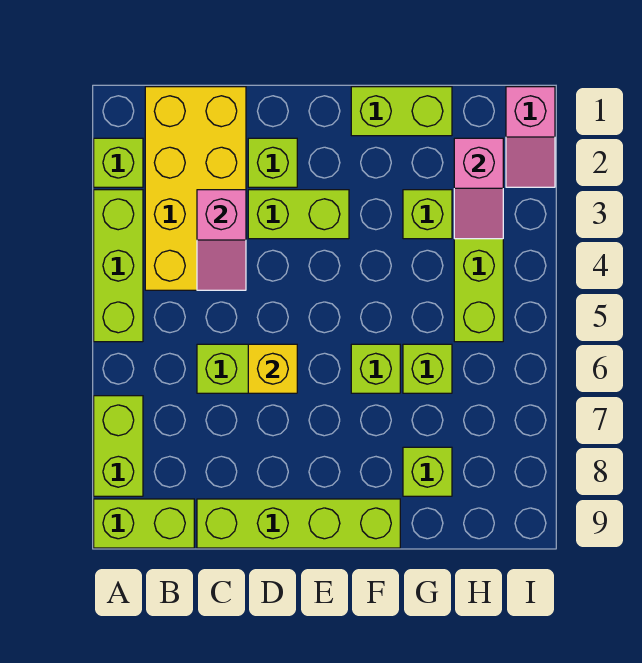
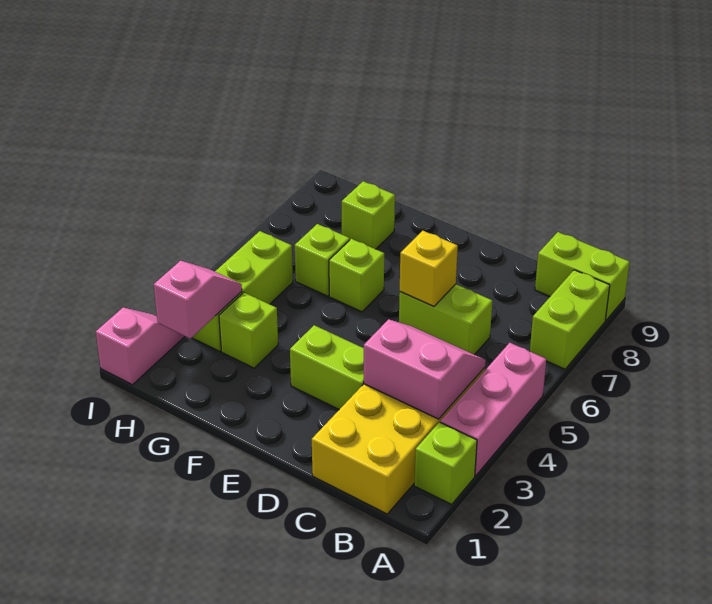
lime 1x3 brick [94,190,143,342] -> pink 1x3 brick [440,343,546,476]
pink 1x2 slope [197,190,246,290] -> pink 2x2 slope [364,319,486,419]
lime 1x4 brick [197,499,400,548] -> none
lime 1x1 brick [248,138,297,187] -> none
lime 1x2 brick [351,87,452,136] -> none

